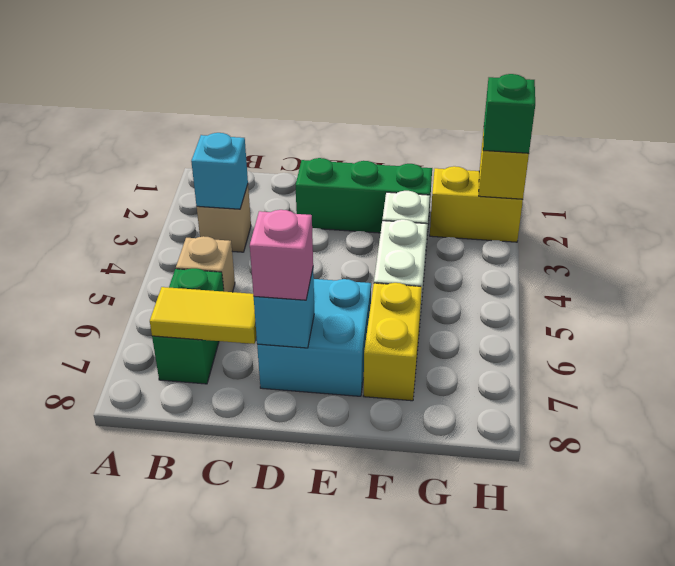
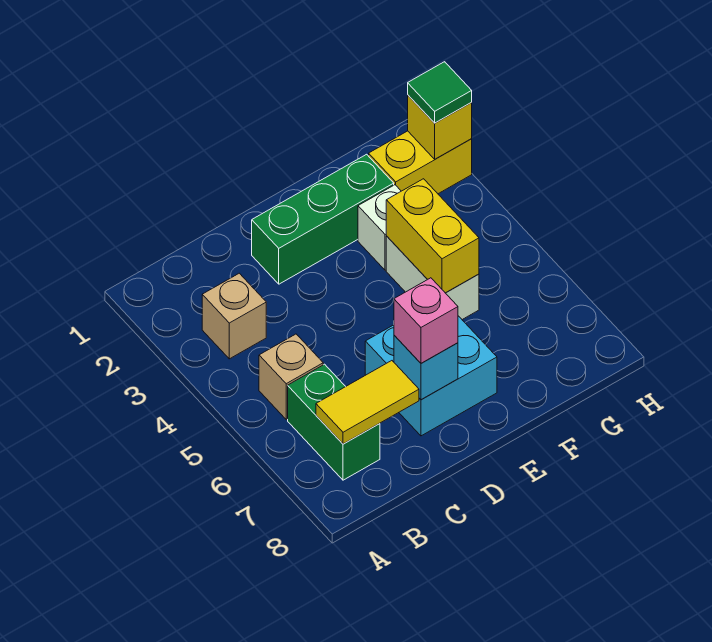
cyan 1x1 brick [191,133,248,209] -> none
yellow 1x2 brick [364,283,422,401] -> yellow 1x2 brick moved to [386,179,479,293]
green 1x1 brick [483,74,535,153] -> green 1x1 tile [408,62,472,123]

